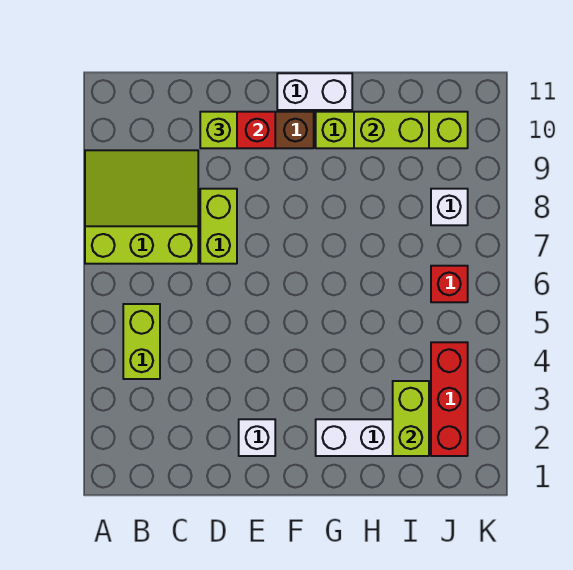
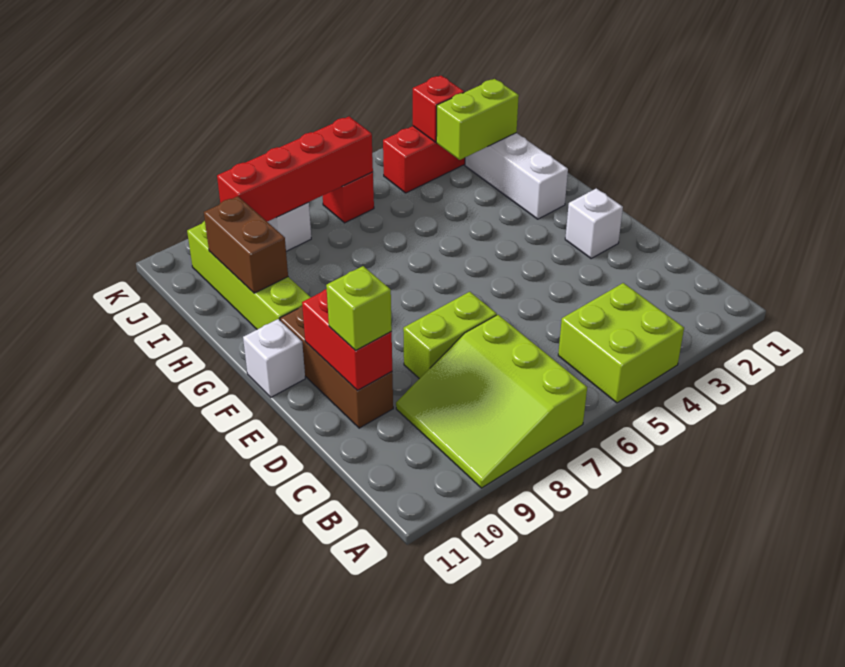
lime 1x2 brick [123,304,160,379] -> lime 2x2 brick [558,283,684,403]
white 1x2 brick [277,73,352,110] -> white 1x1 brick [243,319,305,397]
lime 1x2 brick [354,112,429,148] -> brown 1x2 brick [204,196,288,293]
none -> red 1x1 brick [413,76,464,142]
none -> red 1x4 brick [217,117,373,222]

